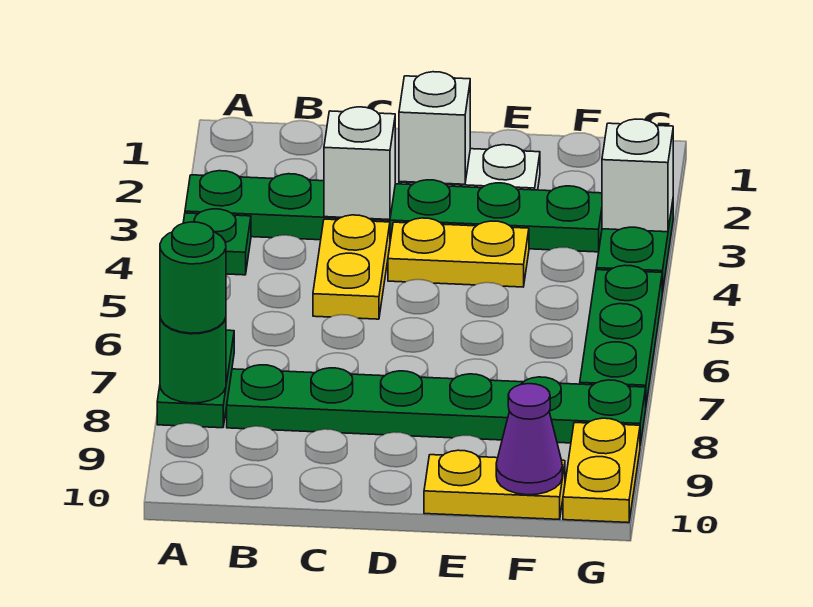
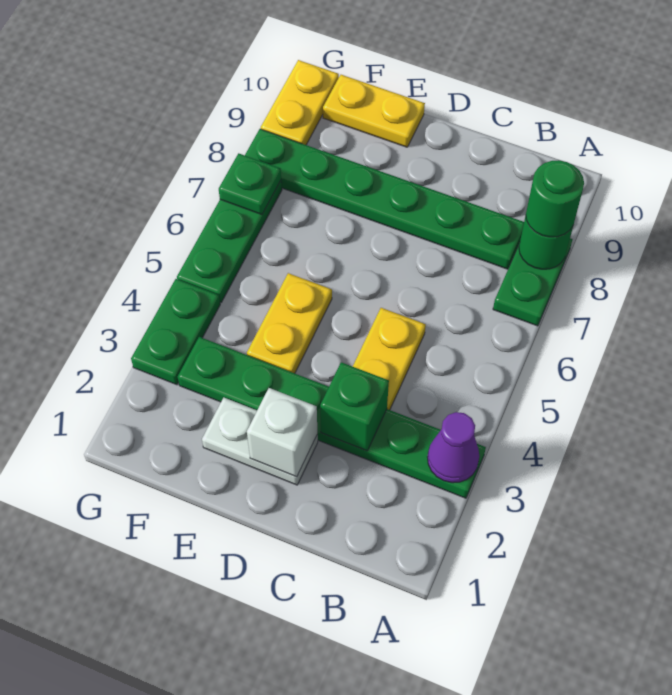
green 1x1 plate [183,209,251,275] -> green 1x1 plate moved to [219,153,281,215]
white 1x1 brick [324,107,395,220] -> green 1x1 brick [320,362,389,451]
yellow 1x2 plate [388,218,529,287] -> yellow 1x2 plate turned to [247,273,332,373]
purple 1x1 cone [496,384,562,495] -> purple 1x1 cone moved to [428,412,479,483]
white 1x1 brick [602,119,673,232] -> none

